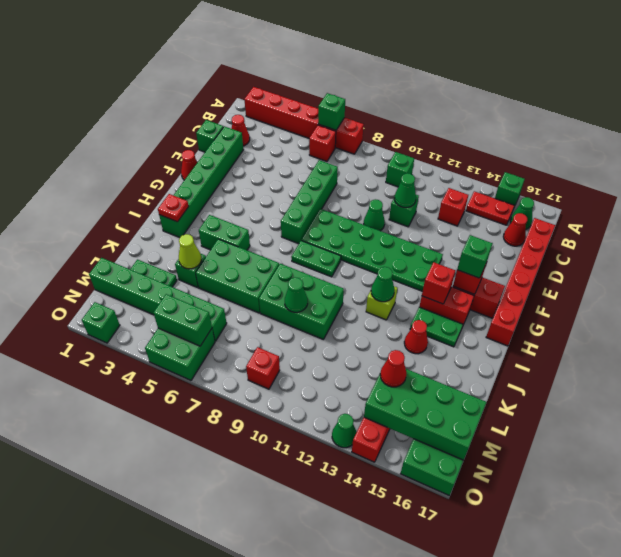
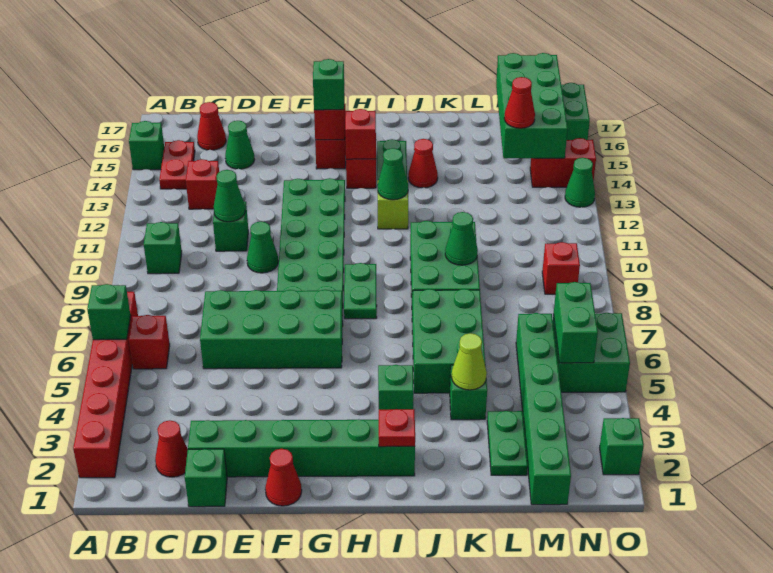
green 1x1 cone [510,197,534,229] -> green 1x1 cone moved to [225,121,255,169]
red 1x6 brick [486,218,555,346] -> none
green 1x4 brick [281,160,338,244] -> green 2x4 brick [200,290,343,369]
green 1x2 brick [199,215,250,250] -> green 1x1 brick [378,365,414,410]

